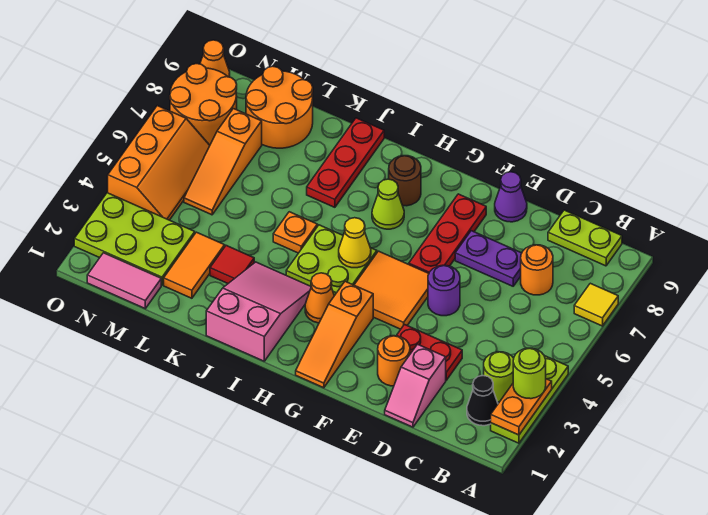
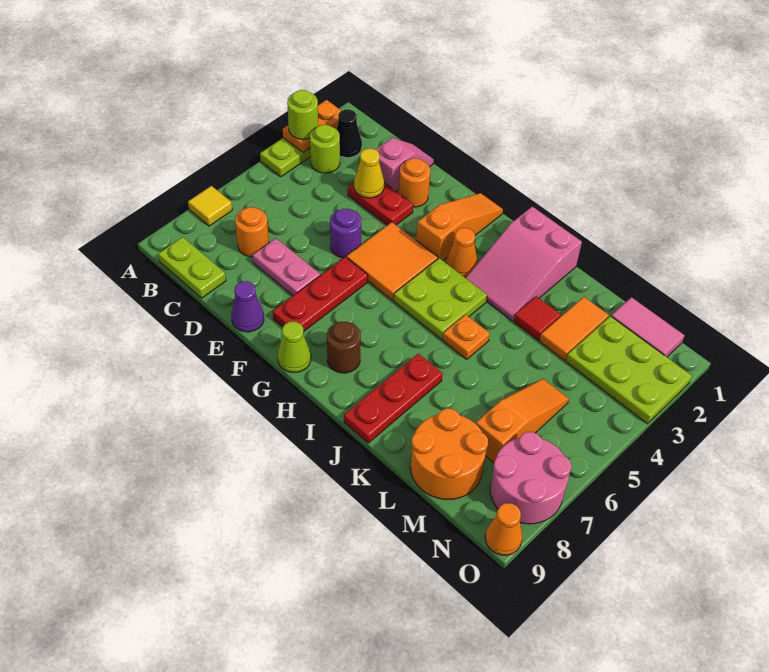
purple 1x2 plate [455,231,522,286] -> pink 1x2 plate [253,238,320,296]
yellow 1x1 cone [339,218,371,268] -> yellow 1x1 cone moved to [354,149,384,198]
lime 1x1 cone [372,179,404,229] -> lime 1x1 cone moved to [278,322,311,372]
orange 2x3 slope [108,106,210,220] -> none
orange 2x2 round brick [170,64,237,145] -> pink 2x2 round brick [490,432,572,524]

